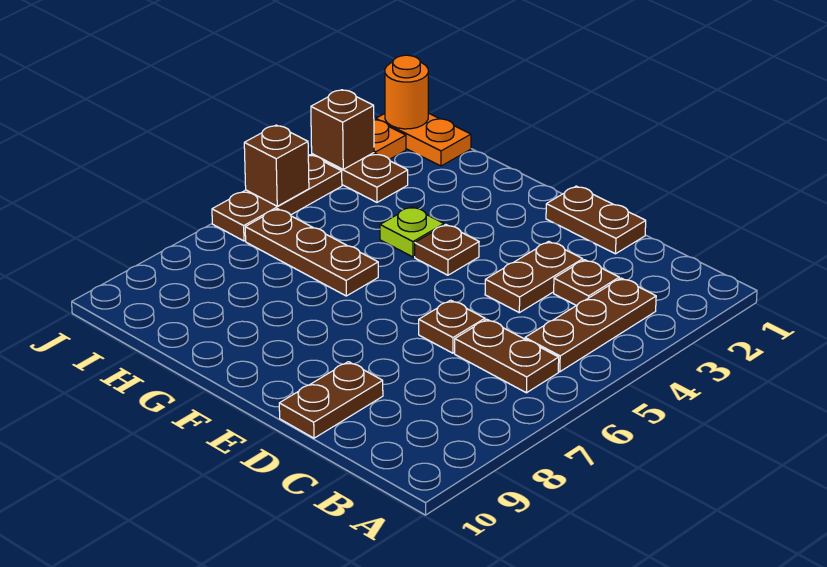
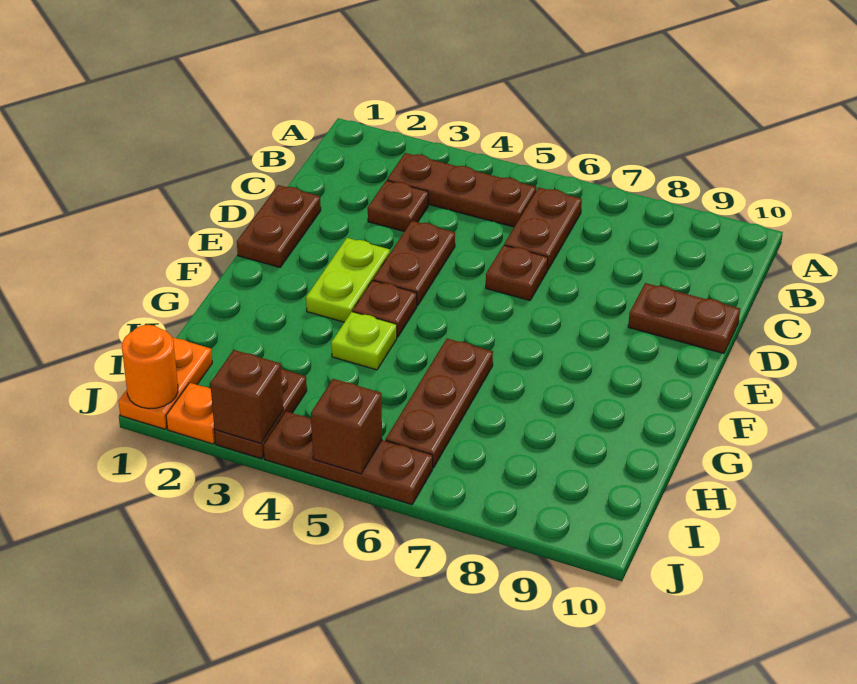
brown 1x2 plate [485,241,583,313] -> brown 1x2 plate turned to [373,221,455,306]
none -> lime 1x2 plate [306,238,390,322]

